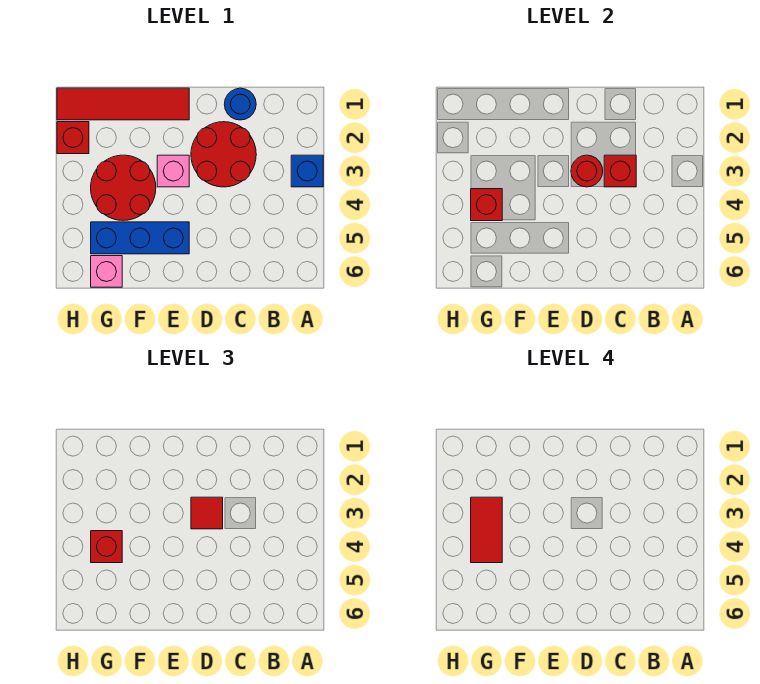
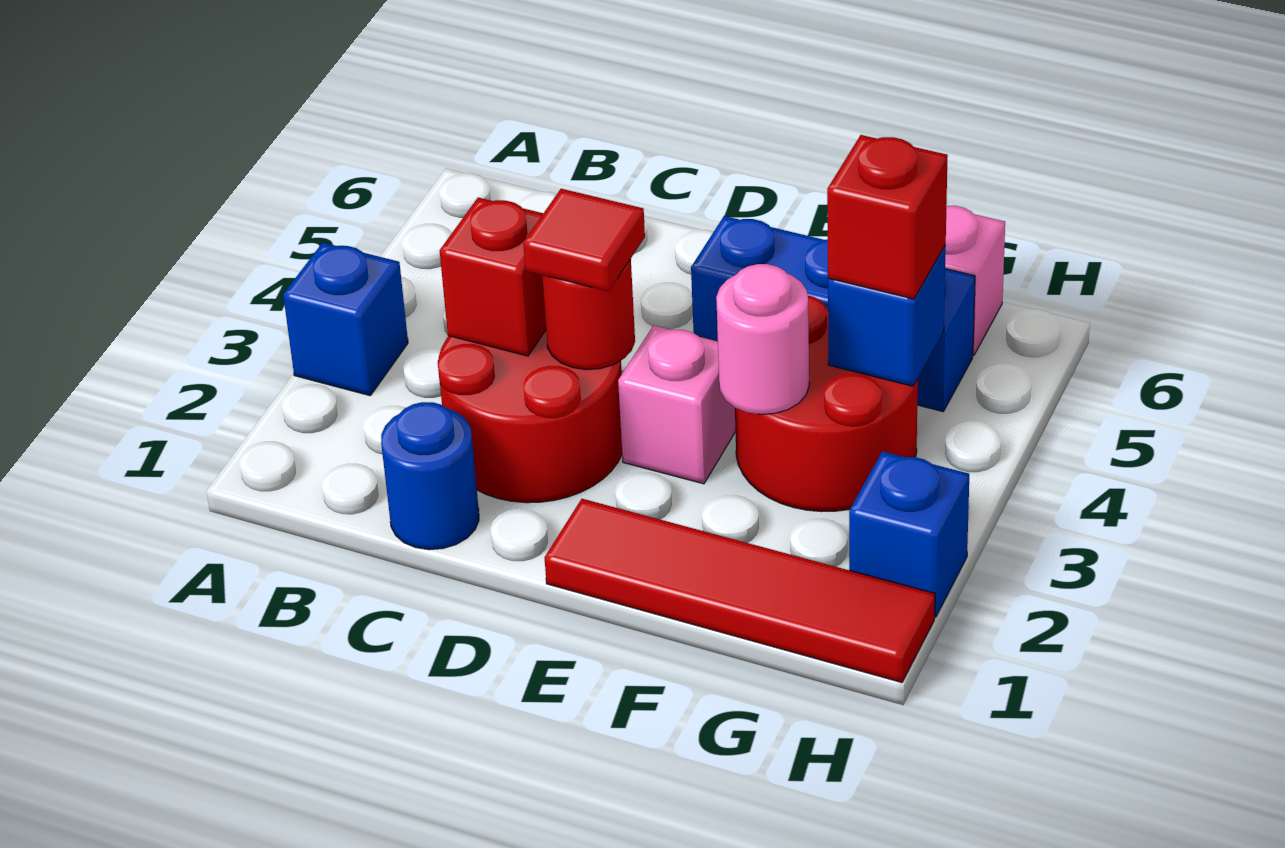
none -> pink 1x1 round brick [716,264,809,414]
red 1x2 tile [471,497,502,563] -> none
red 1x1 brick [471,189,502,221] -> blue 1x1 brick [828,245,946,386]
red 1x1 brick [57,122,89,154] -> blue 1x1 brick [849,451,969,617]

